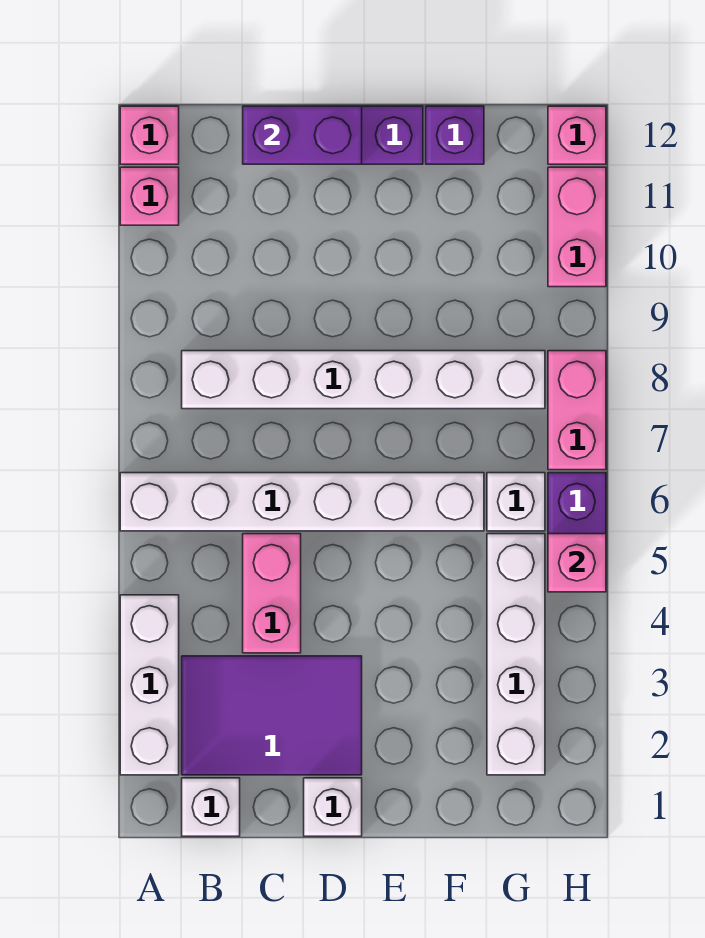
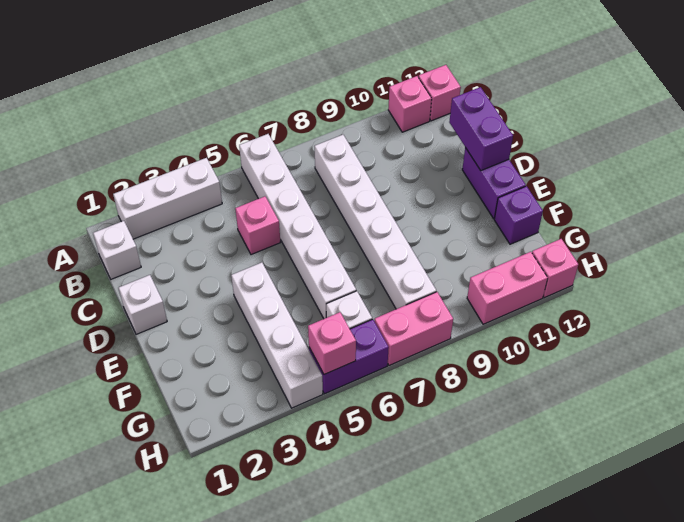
purple 2x3 tile [182,656,362,775] -> none
pink 1x2 brick [243,534,301,653] -> pink 1x1 brick [235,196,280,255]
white 1x4 brick [487,534,545,775] -> white 1x4 brick turned to [231,262,323,408]

